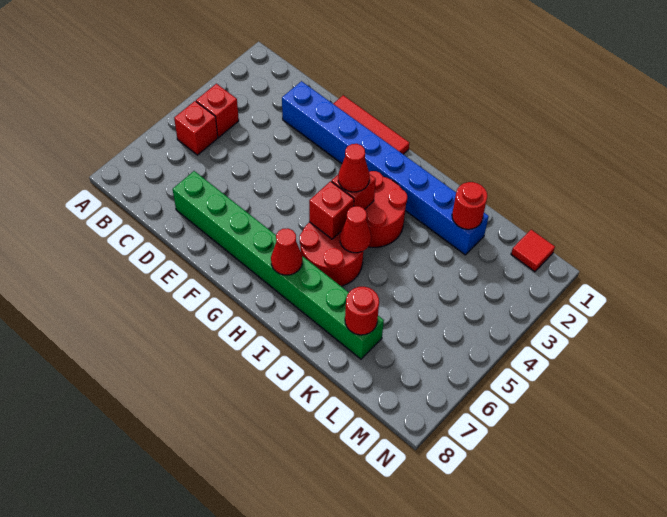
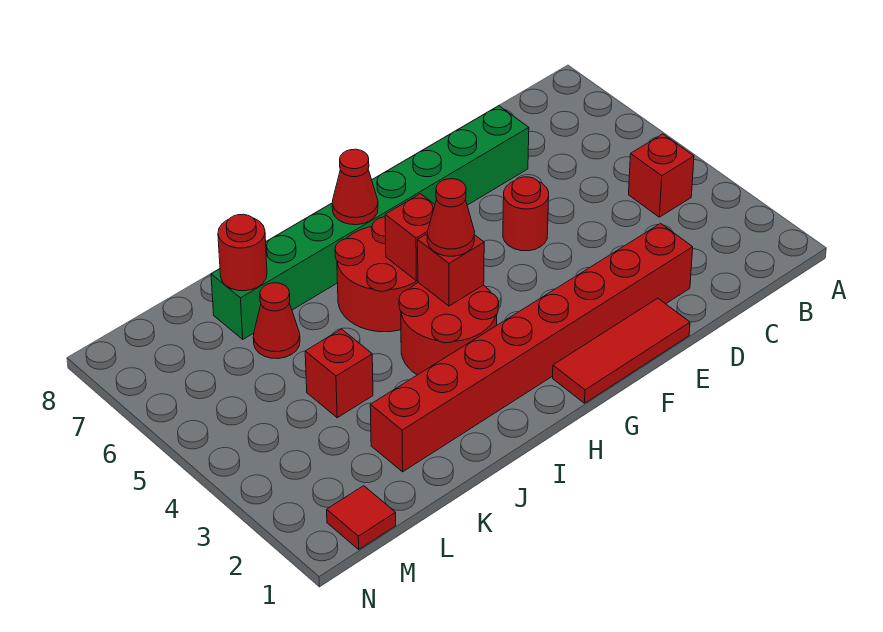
red 1x1 brick [174,101,218,155] -> red 1x1 brick moved to [305,329,373,418]
blue 1x8 brick [282,81,489,255] -> red 1x8 brick [370,223,693,472]
red 1x1 cone [340,206,371,253] -> red 1x1 cone moved to [253,283,300,359]
red 1x1 round brick [452,182,487,229] -> red 1x1 round brick moved to [503,177,549,251]

